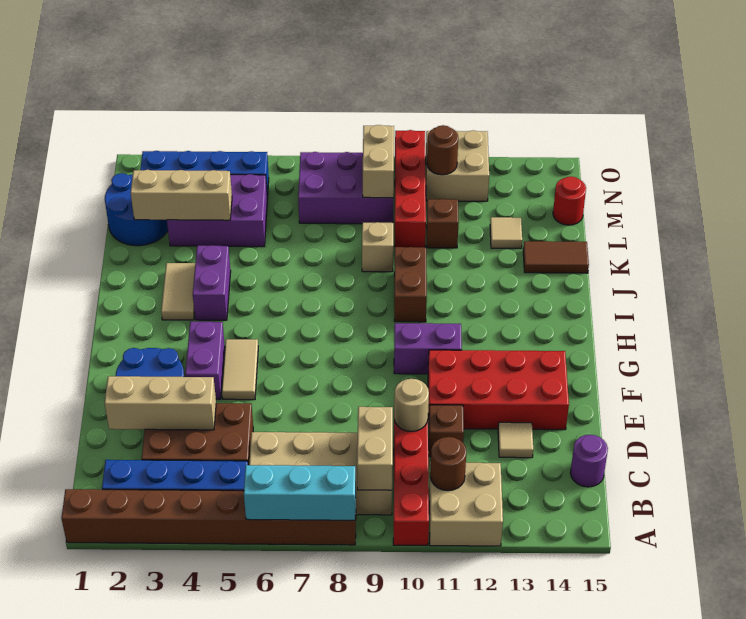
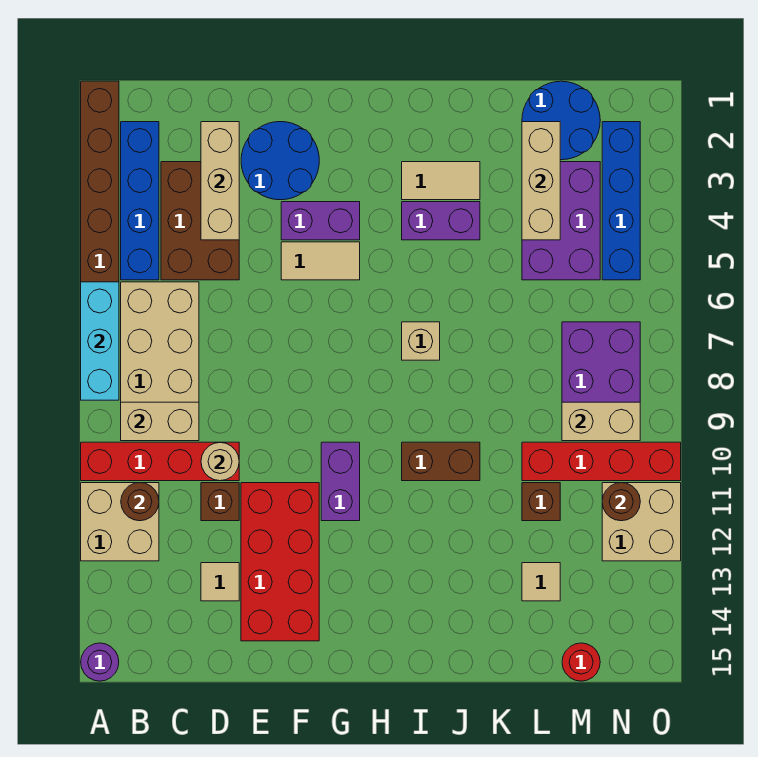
purple 1x1 round brick [570,435,608,487] -> purple 1x1 round brick moved to [81,643,119,681]
tan 1x1 brick [362,222,393,272] -> tan 1x1 brick moved to [402,322,440,360]
brown 1x2 tile [523,241,589,273] -> none

